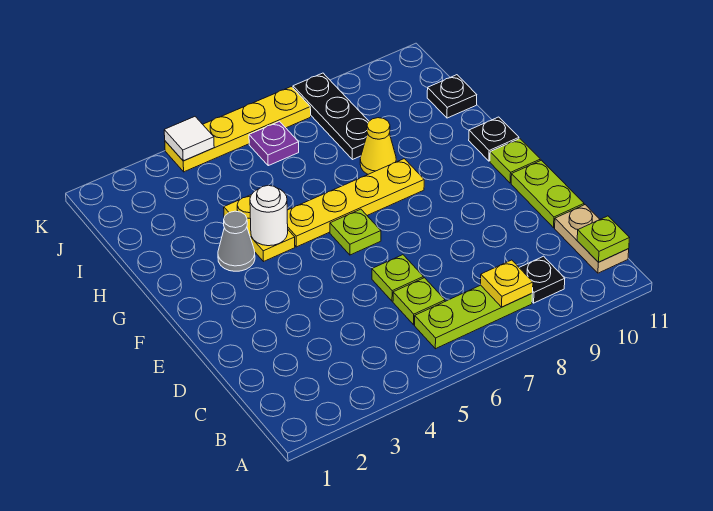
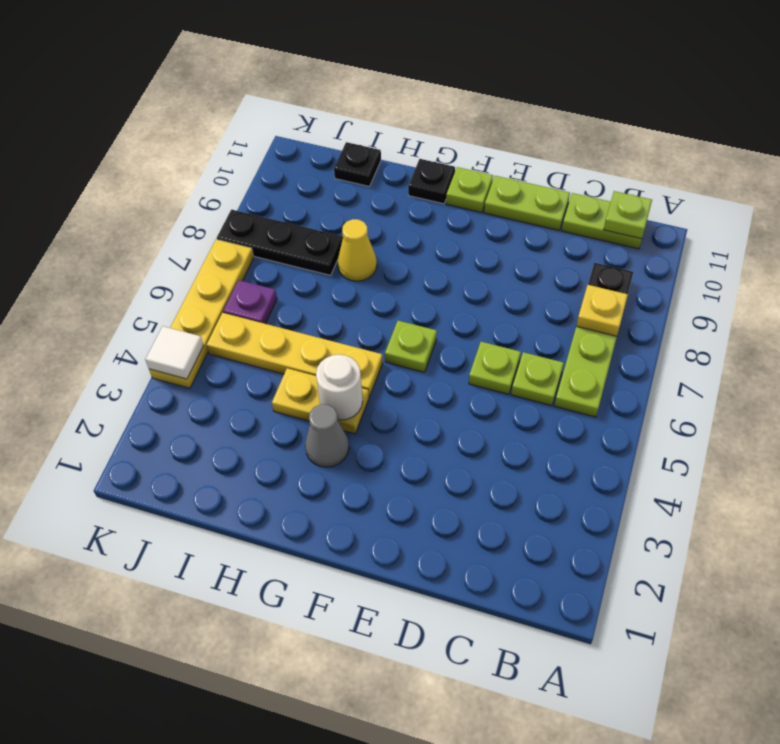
tan 1x2 plate [555,205,629,273] -> lime 1x2 plate [562,193,642,249]
yellow 1x4 plate [287,159,424,247] -> yellow 1x4 plate turned to [207,313,383,397]

